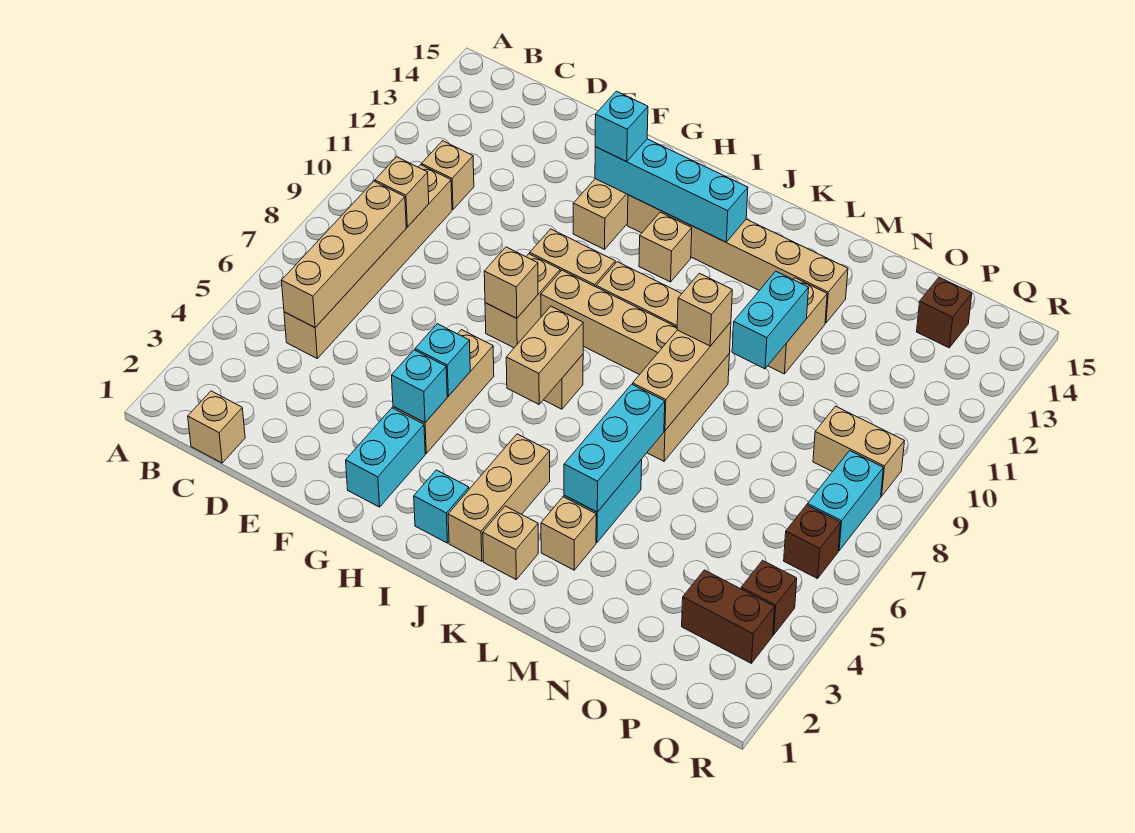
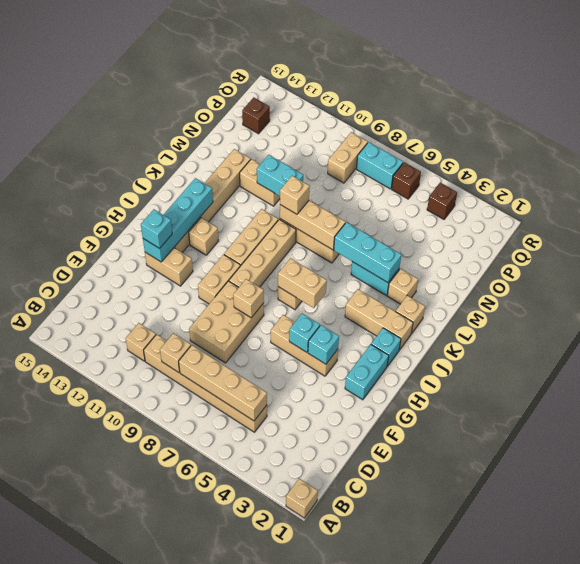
tan 1x1 brick [188,391,245,463] -> tan 1x1 brick moved to [286,479,318,518]
cyan 1x2 brick [346,408,425,507] -> cyan 1x2 brick turned to [345,344,389,400]
tan 1x2 brick [485,254,560,348] -> tan 2x3 brick [189,281,264,363]
brown 1x2 brick [682,570,775,663] -> none

